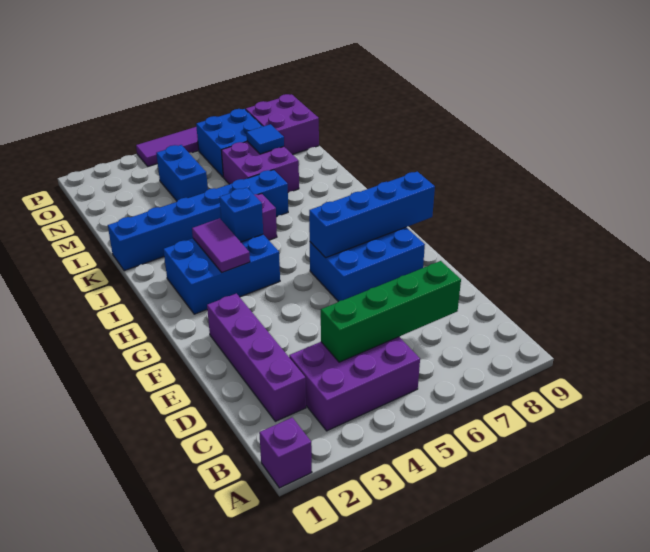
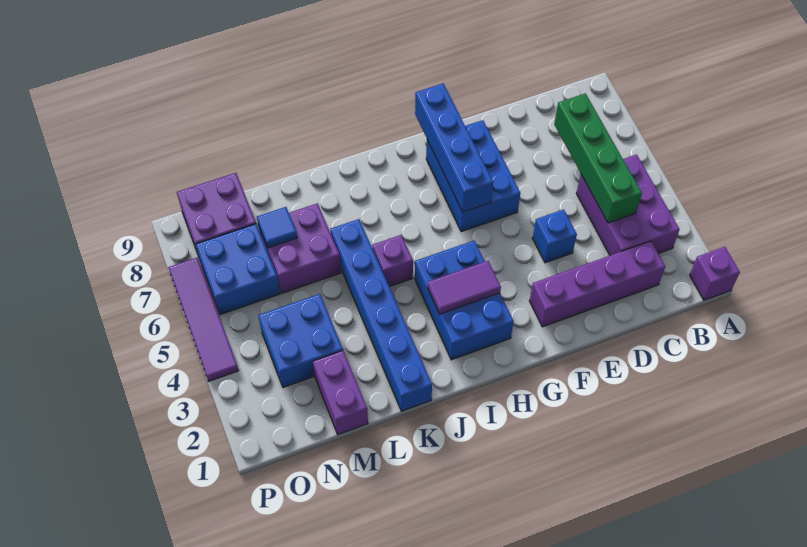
blue 1x1 brick [220,188,263,242] -> blue 1x1 brick moved to [532,210,577,263]
none -> purple 1x2 brick [313,351,368,435]
blue 1x2 brick [156,145,208,201] -> blue 2x2 brick [258,294,343,388]

